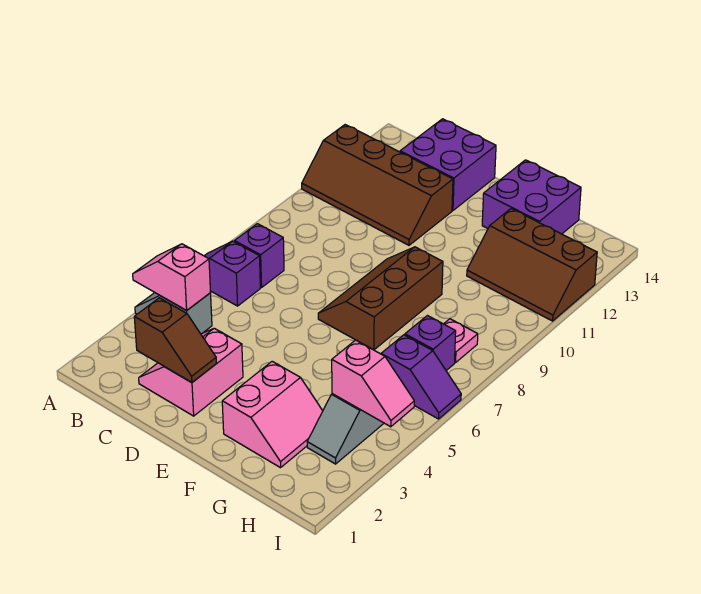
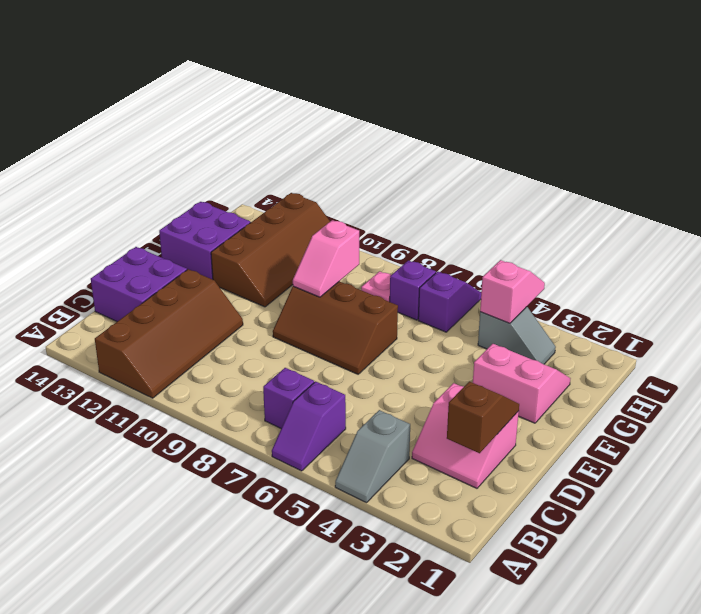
pink 1x2 slope [133,244,211,311] -> pink 1x2 slope moved to [293,220,359,297]
brown 2x3 slope [467,209,597,321] -> brown 2x4 slope [211,193,330,307]

